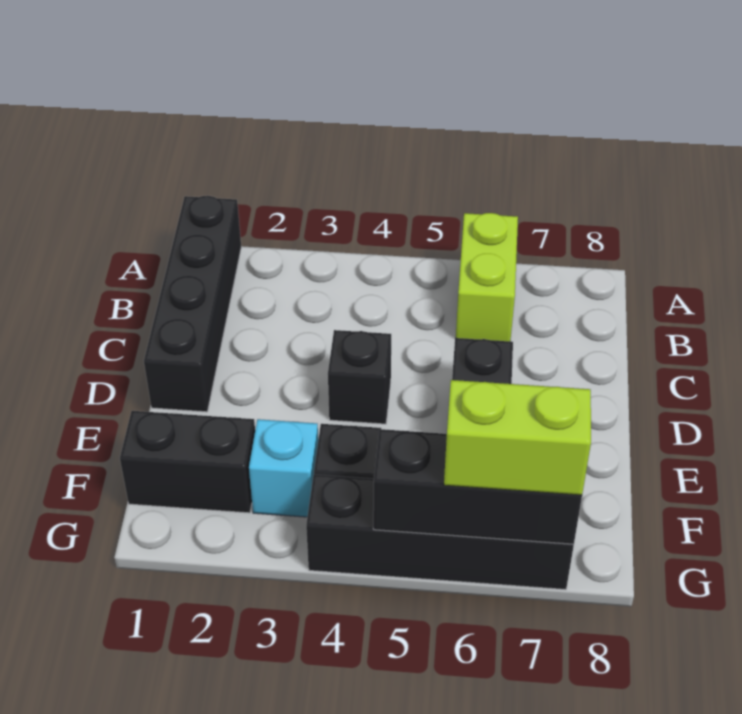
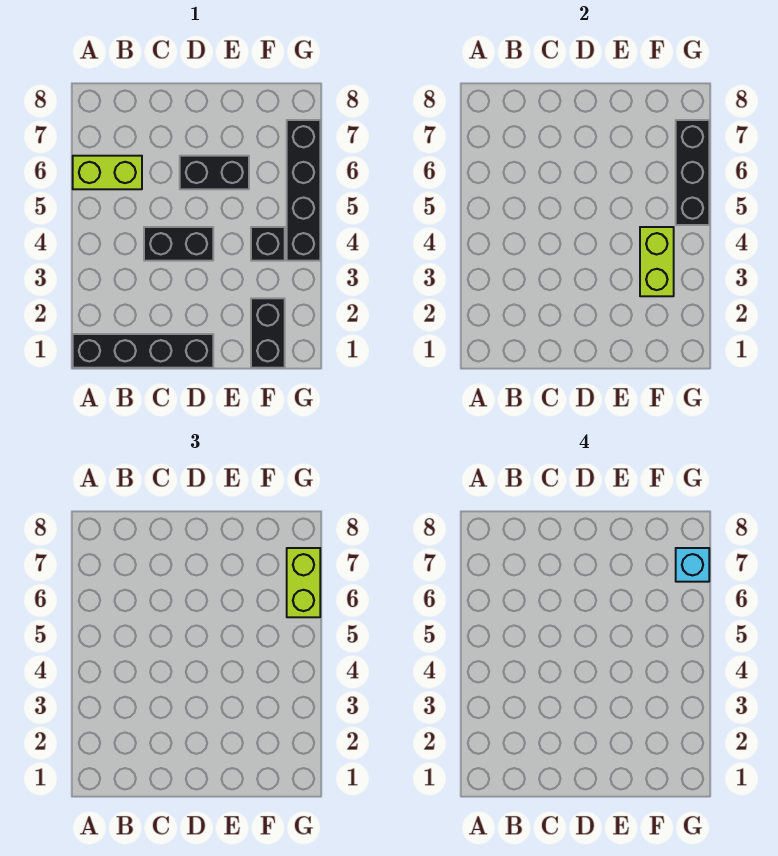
black 1x1 brick [328,330,391,424] -> black 1x2 brick [144,227,213,261]
cyan 1x1 brick [249,419,318,517] -> cyan 1x1 brick moved to [676,548,709,582]
none -> lime 1x2 brick [640,227,674,296]

